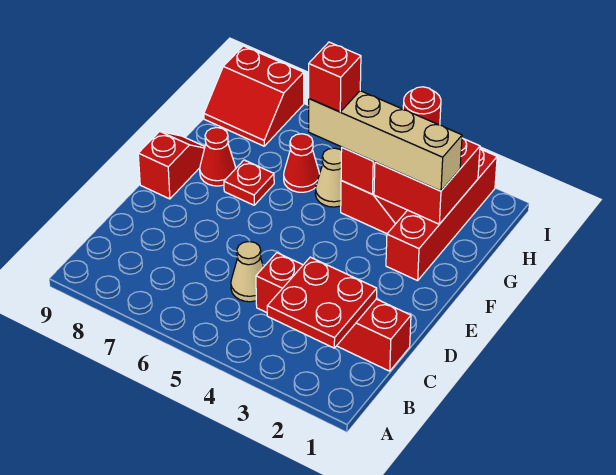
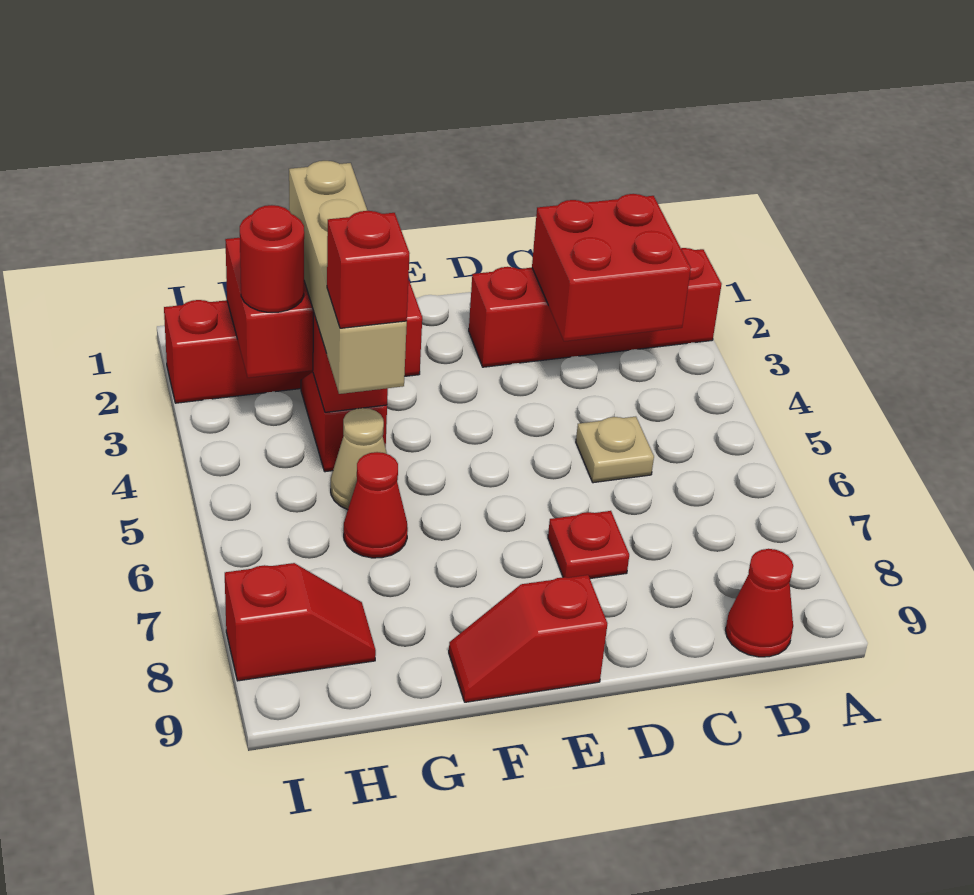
red 2x2 plate [267,257,377,348] -> red 2x2 brick [532,194,691,341]
red 1x4 brick [256,253,411,371] -> red 1x4 brick turned to [469,248,722,367]
tan 1x1 cone [231,241,263,302] -> tan 1x1 plate [576,417,654,483]
red 1x1 plate [224,160,274,205] -> red 1x1 plate moved to [548,511,629,579]
red 1x1 cone [200,128,236,186] -> red 1x1 cone moved to [725,549,793,657]
red 2x2 slope [204,46,304,146] -> red 1x2 slope [225,563,376,681]

